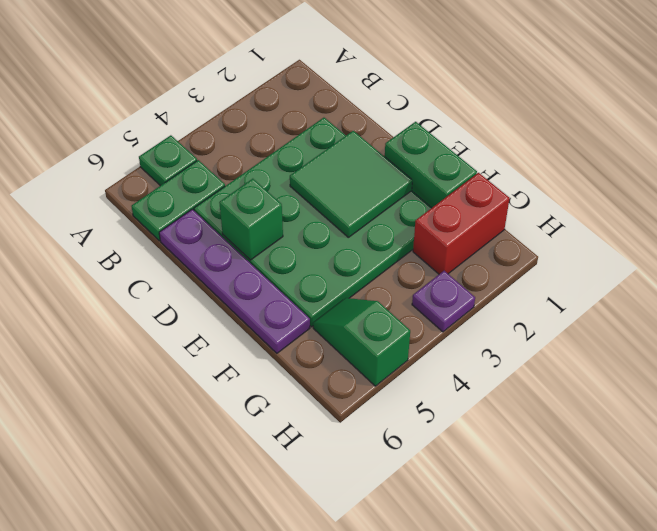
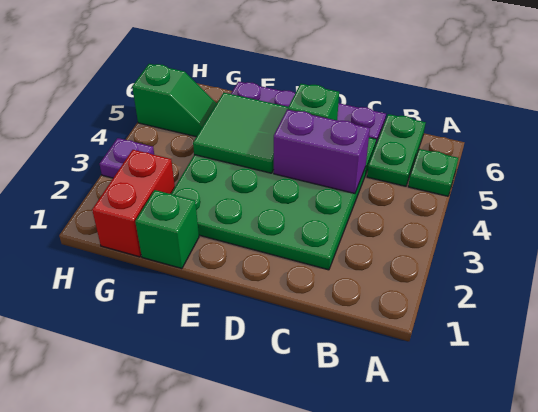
none -> purple 1x2 brick [274,109,370,194]
green 2x2 tile [290,131,412,237] -> green 2x2 tile moved to [193,93,288,173]
green 1x2 brick [385,122,477,208] -> green 1x1 brick [135,190,199,269]

